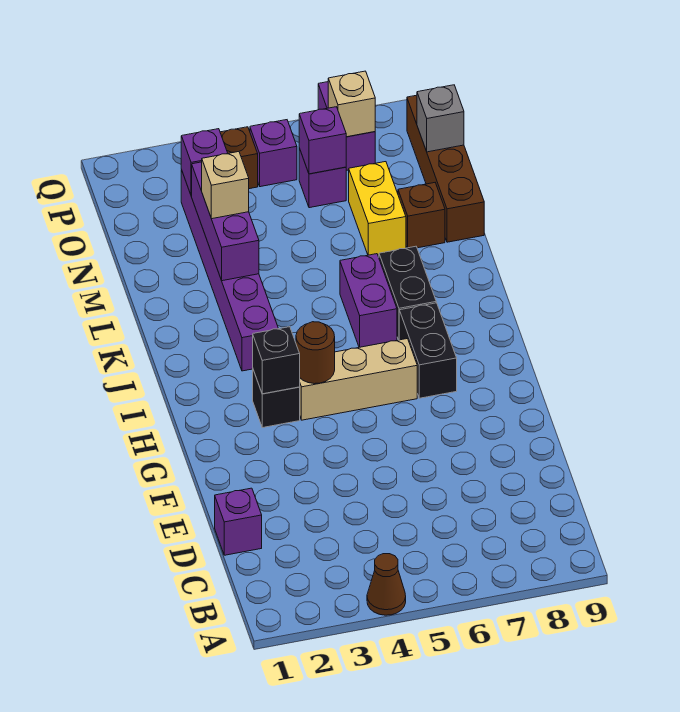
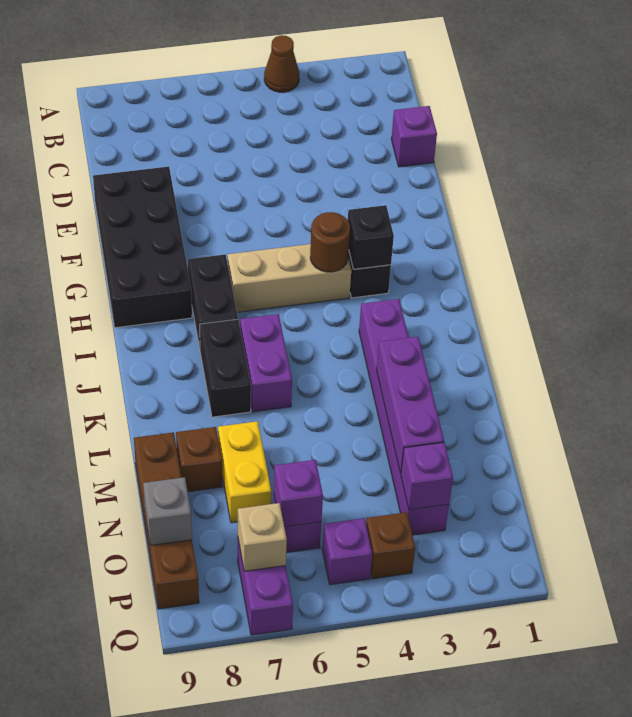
none -> black 2x4 brick [93,167,192,328]
tan 1x1 brick [202,152,249,219] -> none

